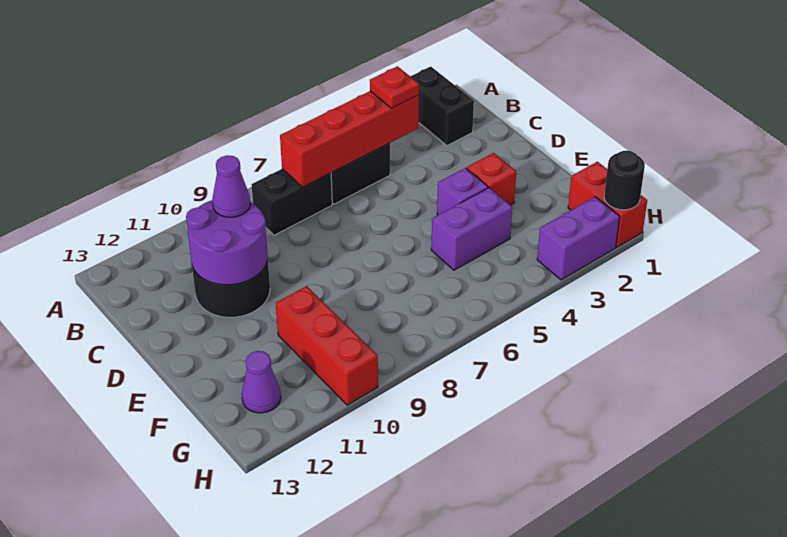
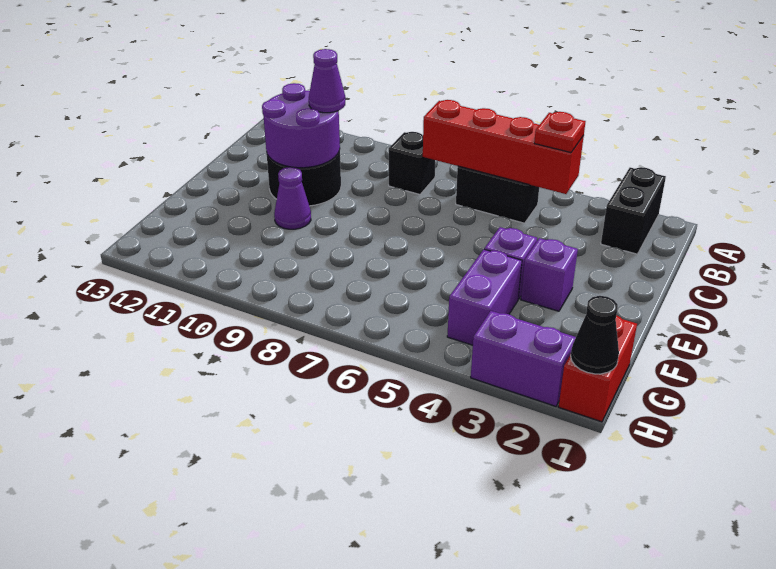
black 1x2 brick [251,169,332,235] -> black 1x1 brick [389,132,435,195]
red 1x1 brick [467,153,516,205] -> purple 1x1 brick [521,238,578,311]
purple 1x2 brick [431,188,512,270] -> purple 1x2 brick turned to [447,249,522,345]
red 1x3 brick [276,286,378,405] -> none
purple 1x1 cone [242,351,281,413] -> purple 1x1 cone moved to [274,167,311,229]
black 1x1 round brick [604,151,645,210] -> black 1x1 cone [571,296,619,374]

